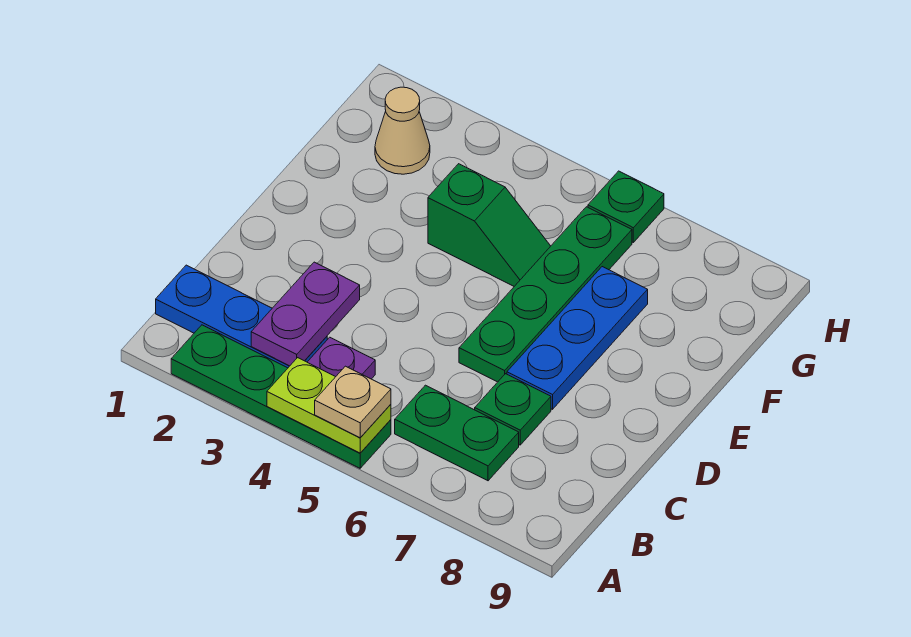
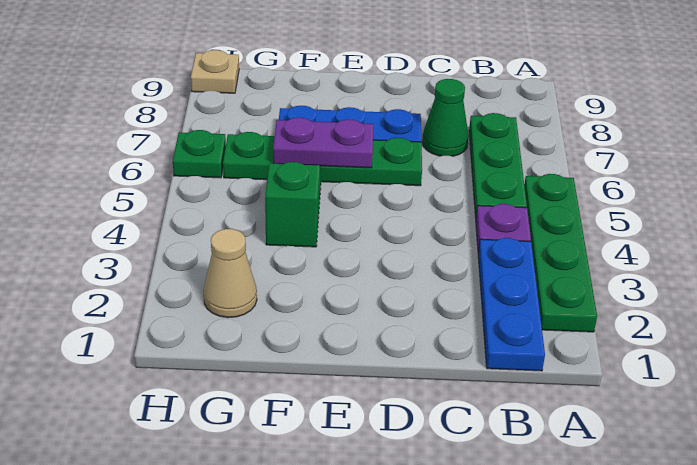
lime 1x2 plate [267,358,391,453] -> none
tan 1x1 plate [315,366,391,438] -> tan 1x1 plate moved to [191,50,239,93]
purple 1x2 plate [251,262,360,366] -> purple 1x2 plate moved to [273,118,373,168]
green 1x2 plate [395,385,519,481] -> green 1x3 plate [469,113,527,218]
green 1x1 plate [475,374,551,445] -> green 1x1 cone [422,79,469,156]

